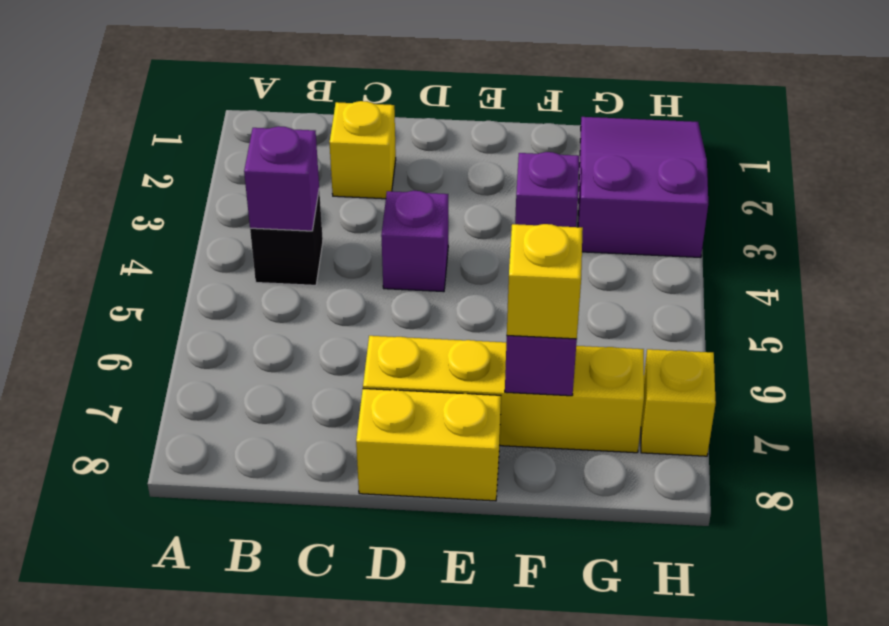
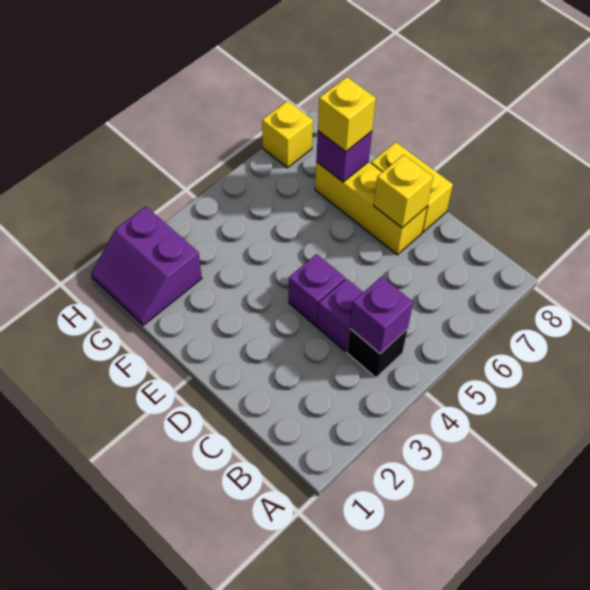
yellow 1x1 brick [330,101,396,199] -> yellow 1x1 brick moved to [374,155,433,228]
yellow 1x4 brick [363,336,644,453] -> yellow 1x3 brick [315,162,427,255]
purple 1x1 brick [515,152,579,227] -> purple 1x1 brick moved to [317,279,363,351]
purple 2x3 slope [578,117,708,257] -> purple 2x2 slope [91,206,202,325]

